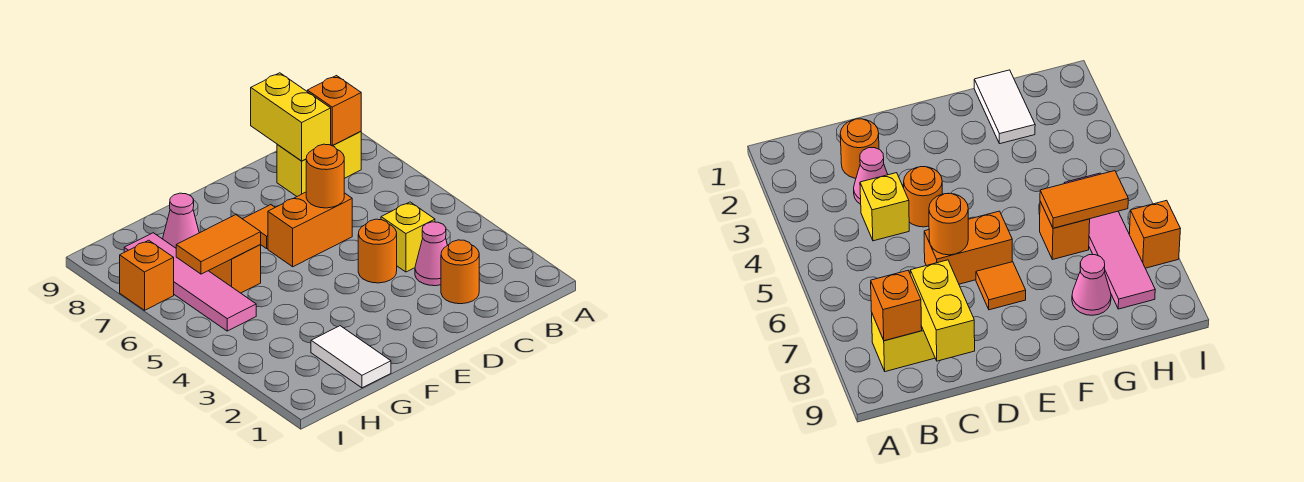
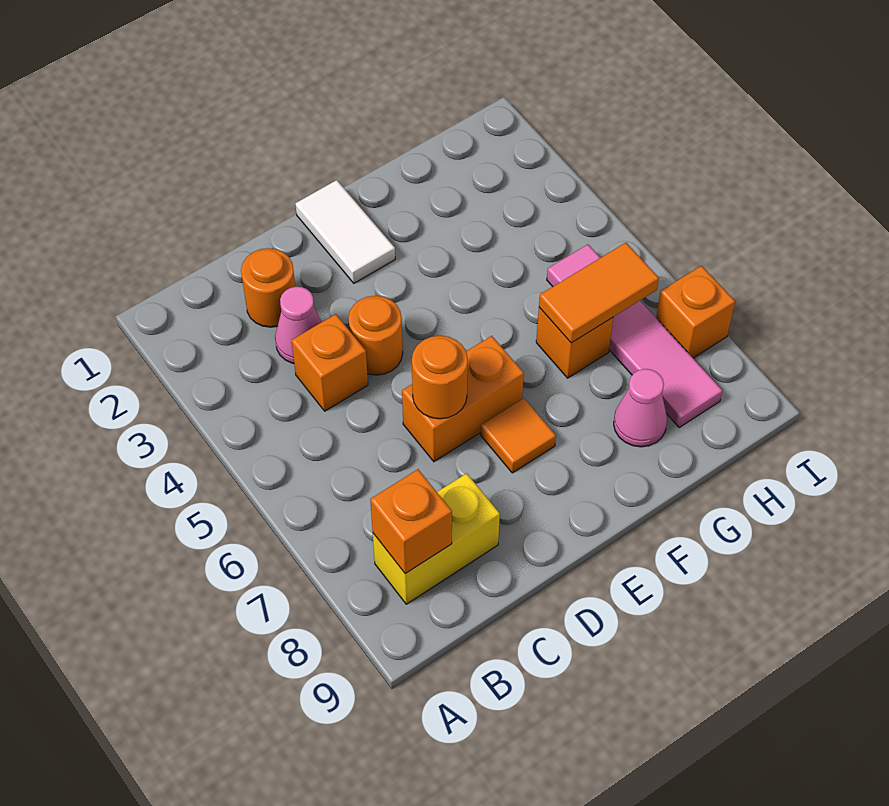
yellow 1x1 brick [381,202,435,272] -> orange 1x1 brick [292,314,368,411]
yellow 1x2 brick [251,73,331,161] -> none
white 1x2 tile [311,326,391,388] -> white 1x2 tile moved to [295,180,395,283]

